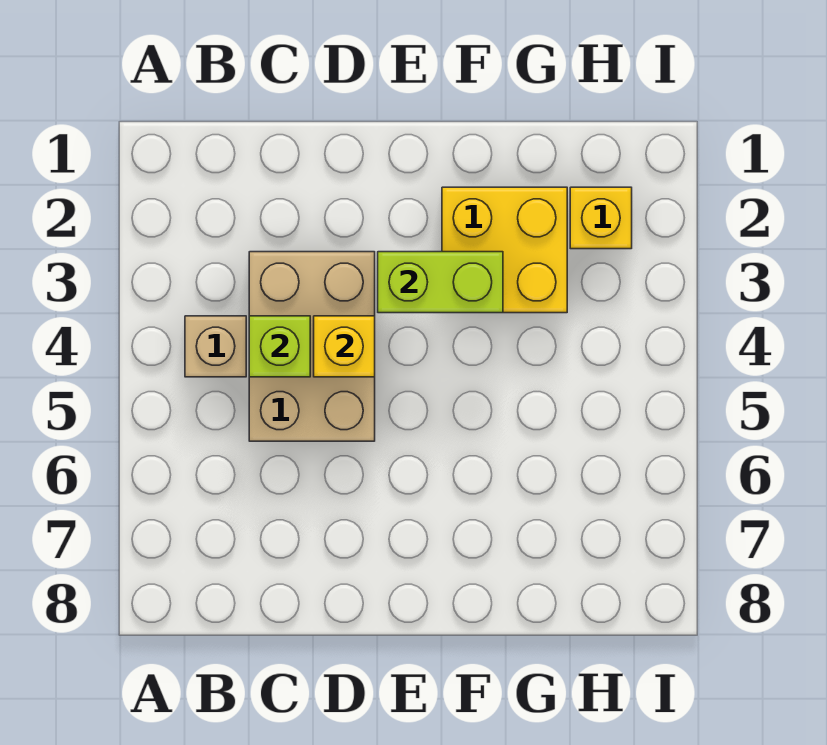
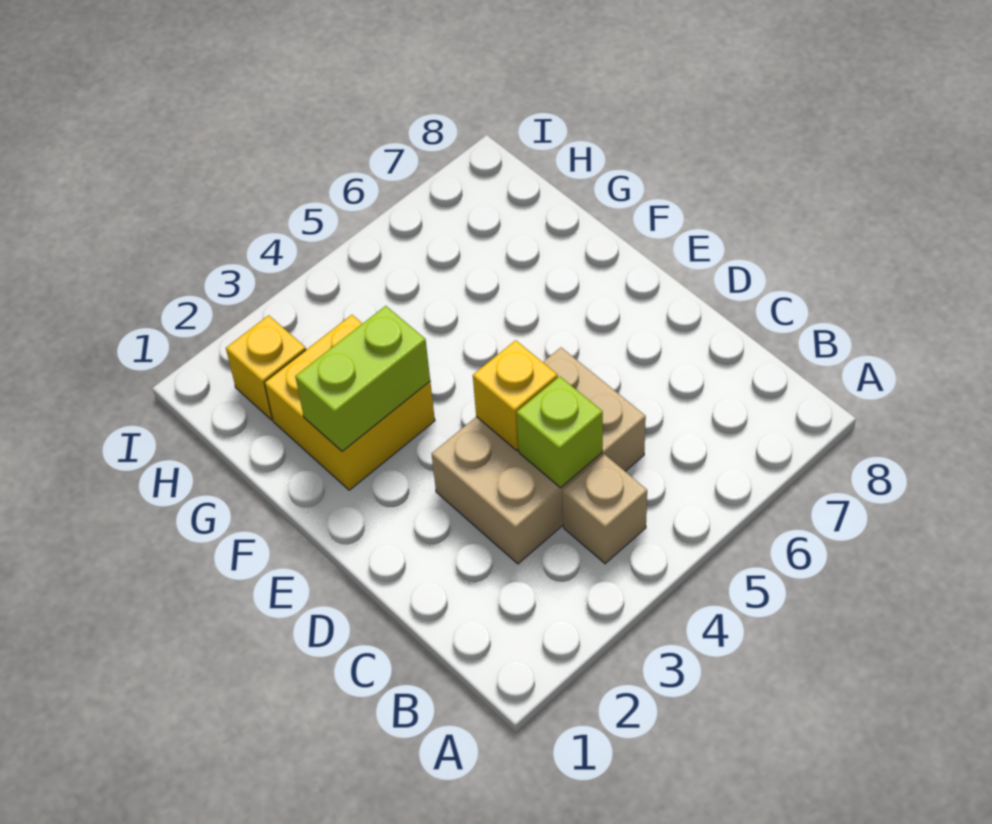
lime 1x2 brick [378,252,503,313] -> lime 1x2 brick turned to [295,306,430,451]

